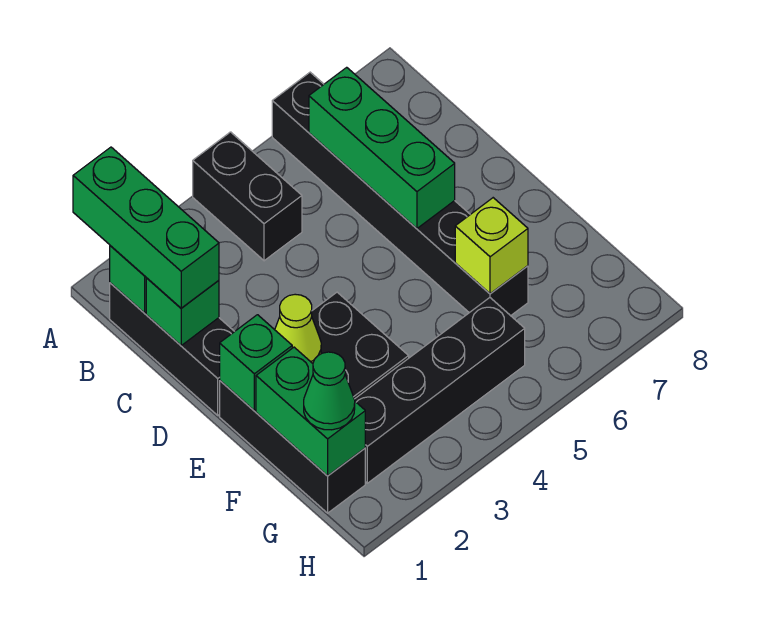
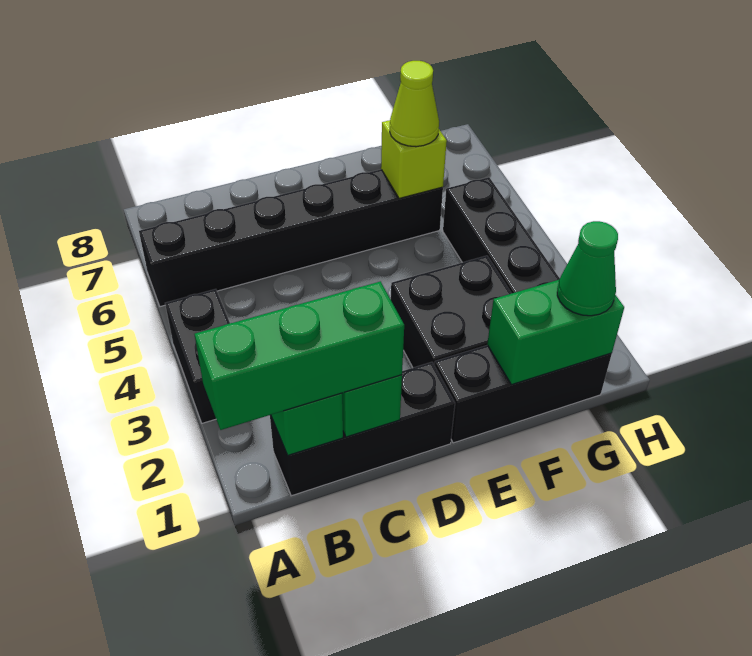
black 1x2 brick [193,132,302,261] -> black 1x2 brick turned to [165,289,230,423]
green 1x3 brick [309,67,455,228] -> none
green 1x1 brick [220,315,292,411] -> none
lime 1x1 cone [275,294,321,363] -> lime 1x1 cone moved to [390,61,439,147]

